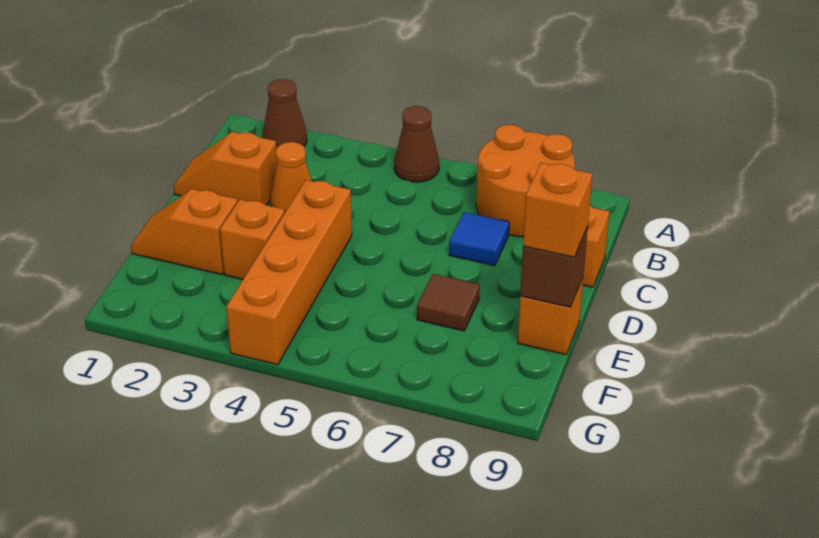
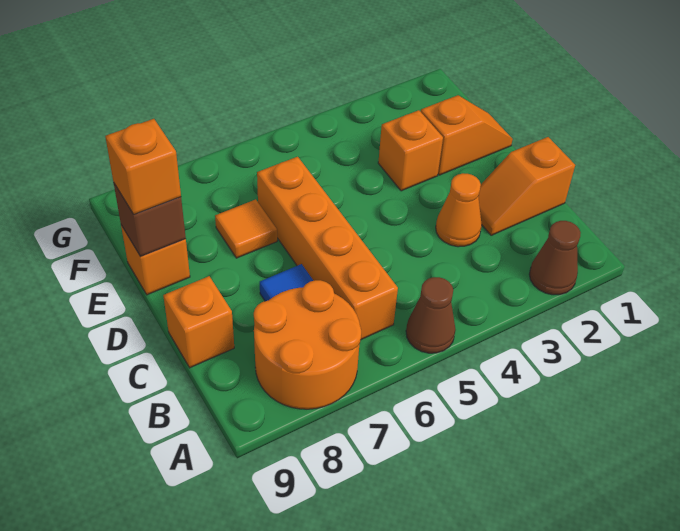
orange 1x2 slope [173,132,277,205] -> orange 1x2 slope turned to [478,137,575,235]
orange 1x4 brick [226,180,352,365] -> orange 1x4 brick moved to [257,157,398,340]
brown 1x1 tile [417,274,480,331] -> orange 1x1 tile [215,199,277,258]

